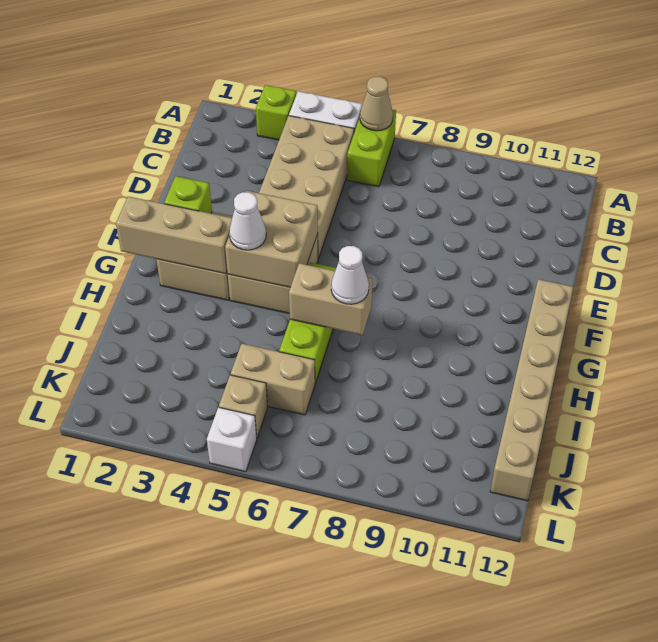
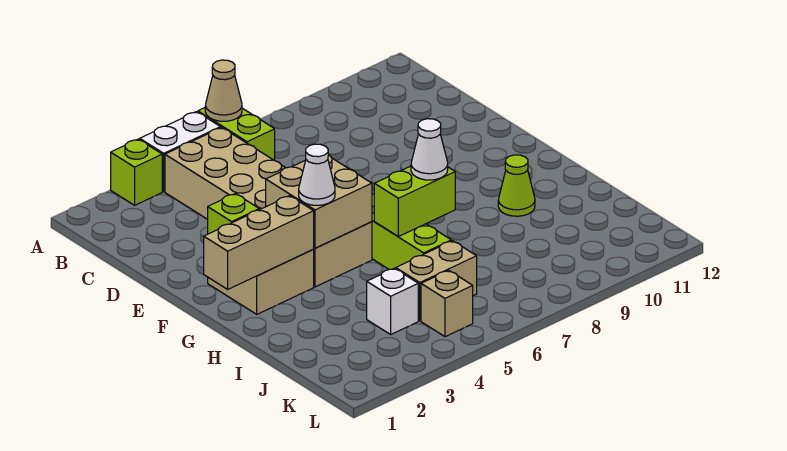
tan 1x6 brick [490,279,573,501] -> none
tan 1x2 brick [289,263,373,335] -> lime 1x2 brick [374,166,455,237]
none -> lime 1x1 cone [498,155,535,216]
white 1x1 brick [207,407,257,472] -> white 1x1 brick moved to [367,268,418,334]

